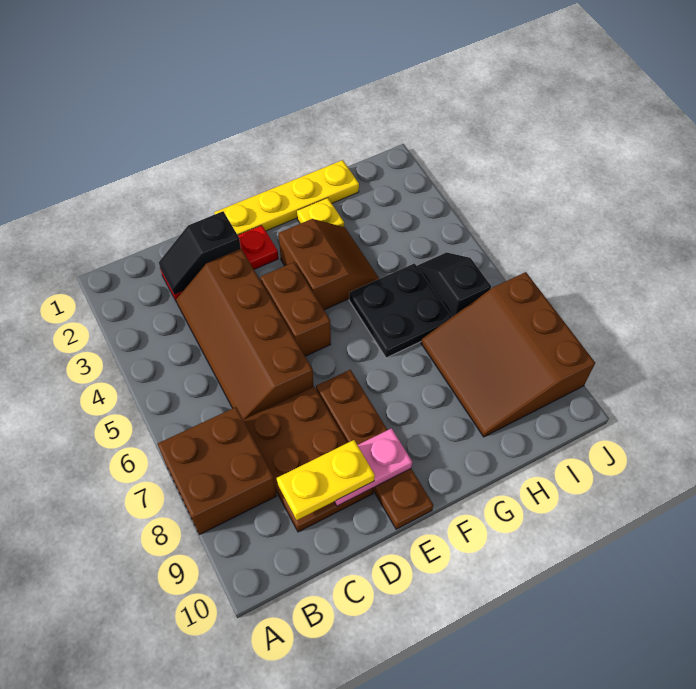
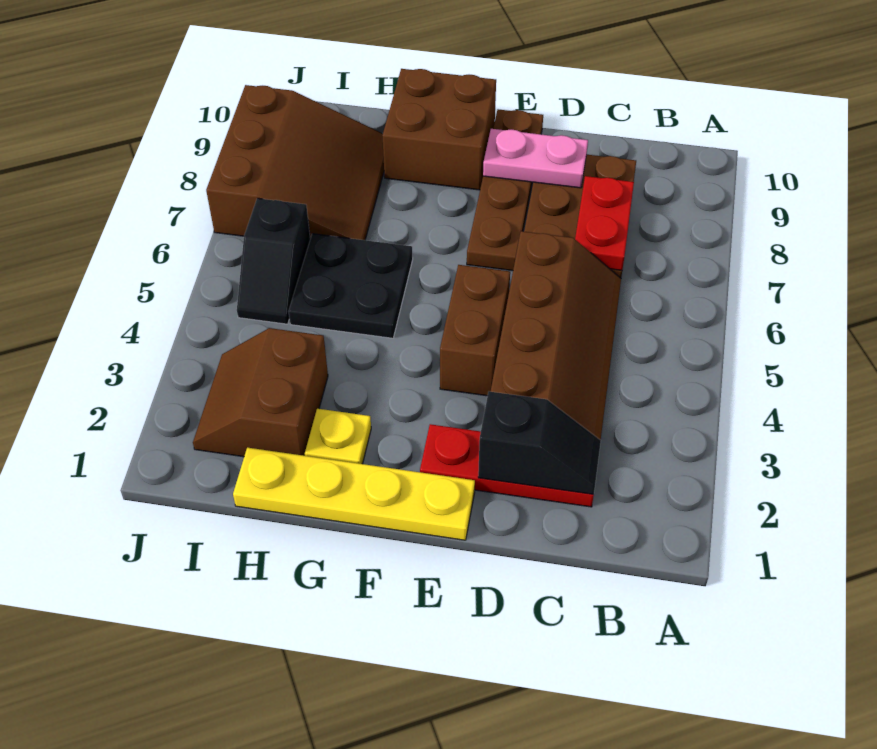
brown 2x2 brick [158,407,276,535] -> brown 2x2 brick moved to [382,69,496,190]
none -> red 1x2 plate [575,176,634,270]
yellow 1x2 plate [277,440,375,520] -> none
brown 2x2 slope [279,219,379,310] -> brown 2x2 slope moved to [193,328,328,457]

